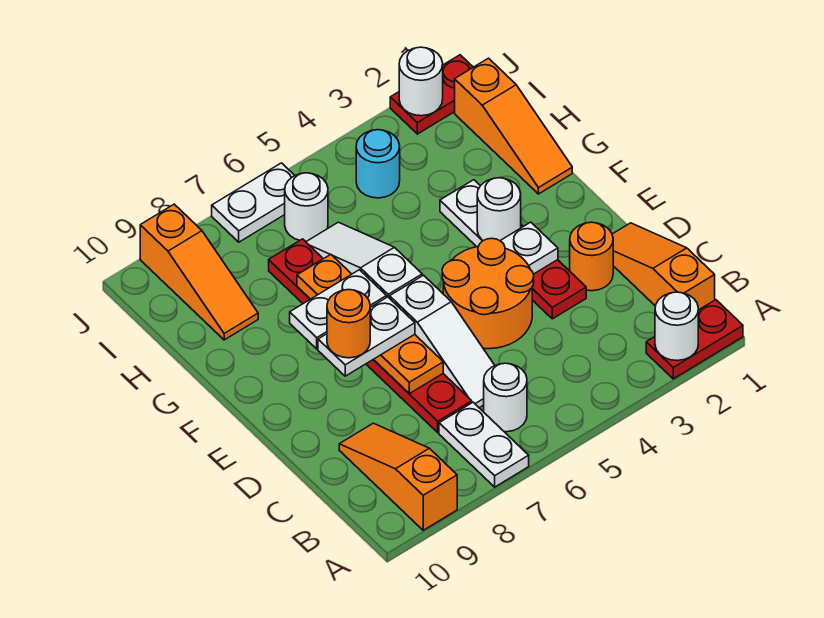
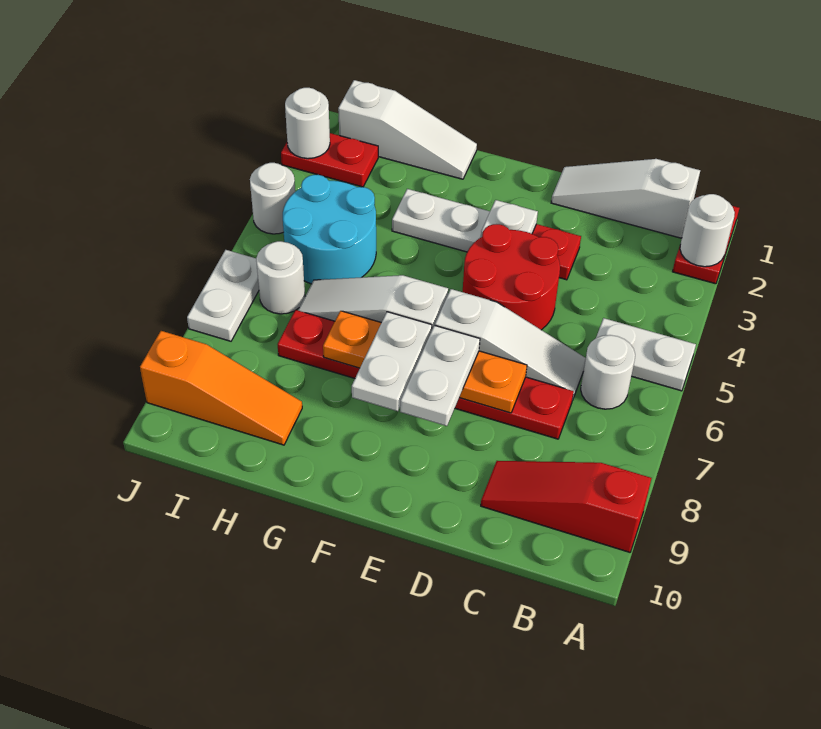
white 1x2 plate [439,402,529,487] -> white 1x2 plate moved to [596,318,696,391]
orange 1x3 slope [339,423,457,530] -> red 1x3 slope [481,461,651,552]
orange 1x3 slope [612,223,715,310] -> white 1x3 slope [551,159,700,238]
orange 1x1 round brick [570,222,613,291] -> none
orange 2x2 round brick [442,238,534,349] -> red 2x2 round brick [463,224,560,330]
orange 1x1 round brick [327,290,370,358] -> none
white 1x1 round brick [477,178,521,241] -> white 1x1 round brick moved to [250,163,295,234]
orange 1x3 slope [455,58,572,194] -> white 1x3 slope [338,80,477,179]
cyan 1x1 round brick [356,130,400,198] -> cyan 2x2 round brick [283,175,376,284]
red 1x2 plate [390,55,473,134] -> red 1x2 plate turned to [281,133,378,187]

